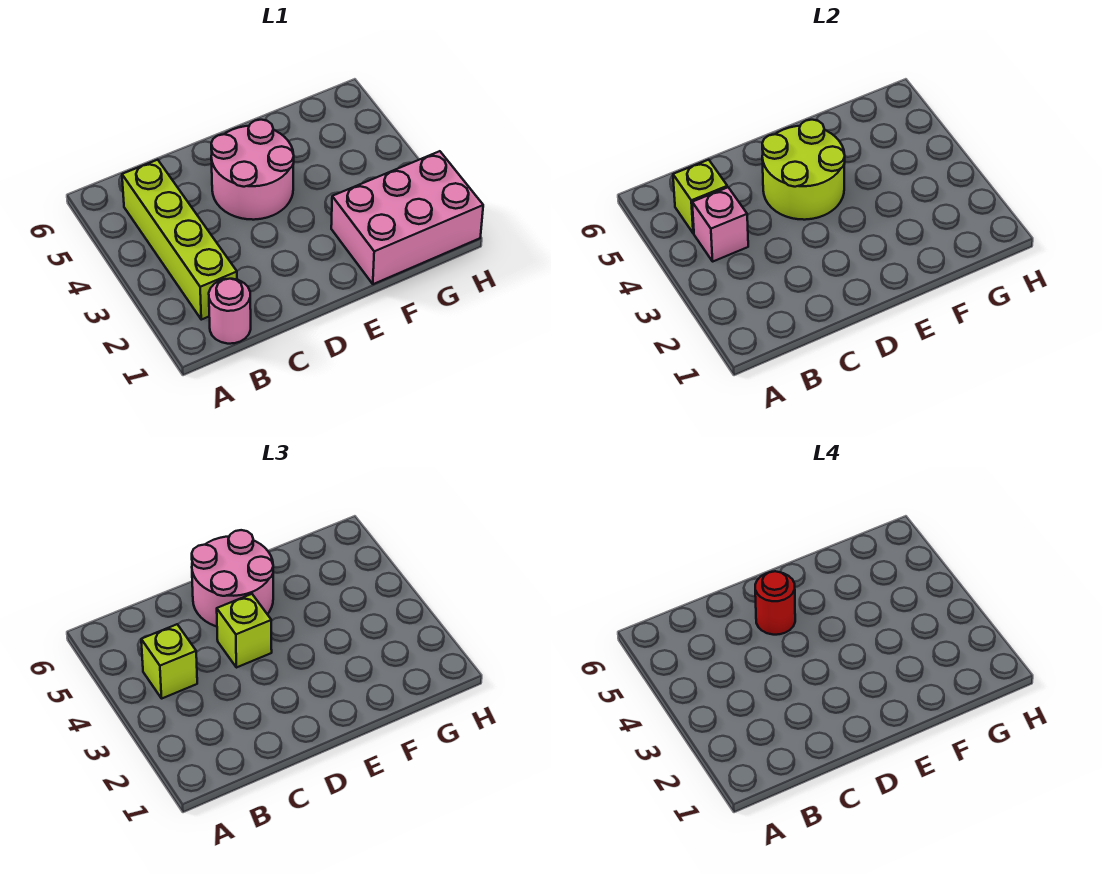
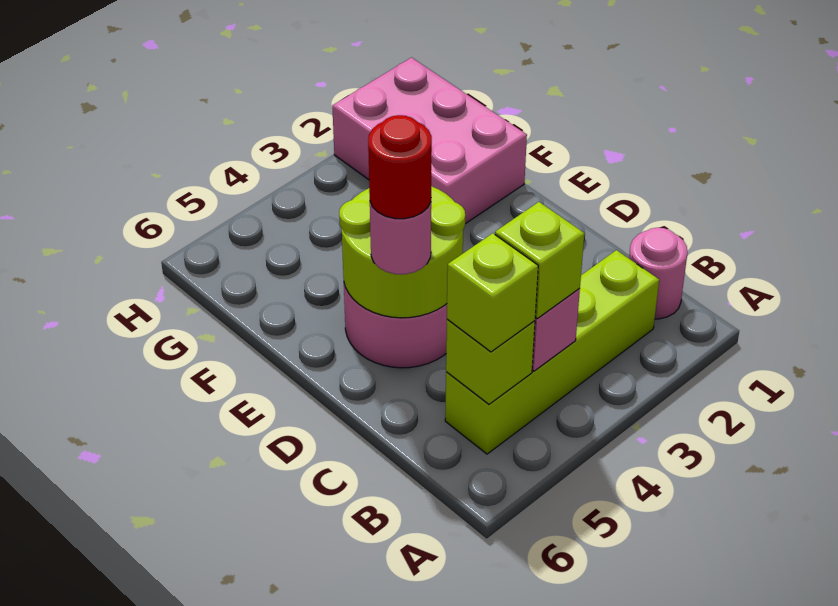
lime 1x1 brick [217,594,272,668] -> lime 1x1 brick moved to [447,233,538,352]
pink 2x2 round brick [192,530,273,627] -> pink 1x1 round brick [370,203,431,274]

